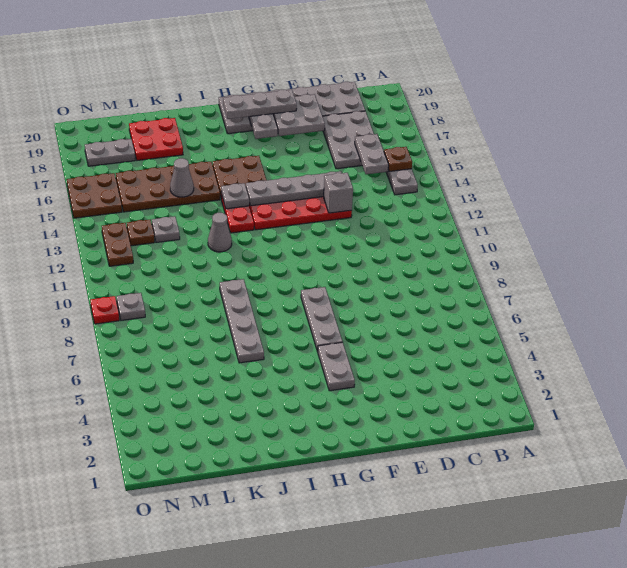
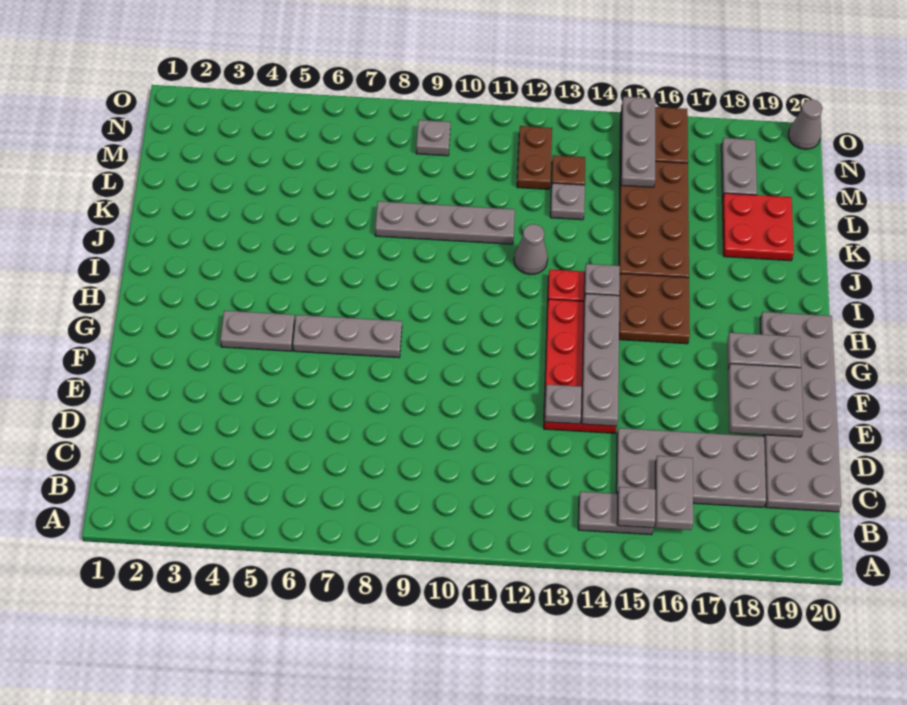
brown 1x1 plate [384,147,412,172] -> grey 1x1 plate [617,487,655,528]
grey 1x2 plate [355,134,389,174] -> grey 1x2 plate turned to [655,456,693,530]
grey 2x3 plate [322,111,374,169] -> grey 2x4 plate [616,428,766,507]
grey 1x1 brick [324,173,353,213] -> grey 1x1 plate [545,384,582,424]
grey 1x3 plate [223,90,297,119] -> grey 1x3 plate moved to [621,97,655,187]
grey 1x4 plate [220,279,264,363] -> grey 1x4 plate moved to [375,201,515,244]
grey 1x1 cone [170,158,194,197] -> grey 1x1 cone moved to [788,99,823,149]
brown 1x2 plate [102,223,133,266] -> brown 1x2 plate turned to [517,126,552,189]
red 1x1 plate [91,296,119,324] -> none

